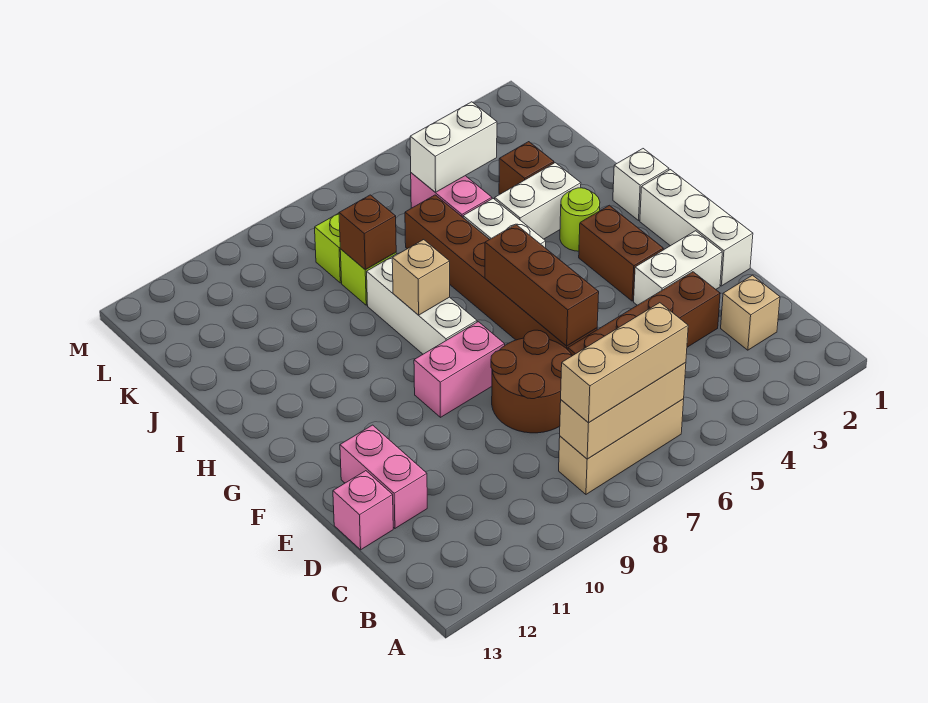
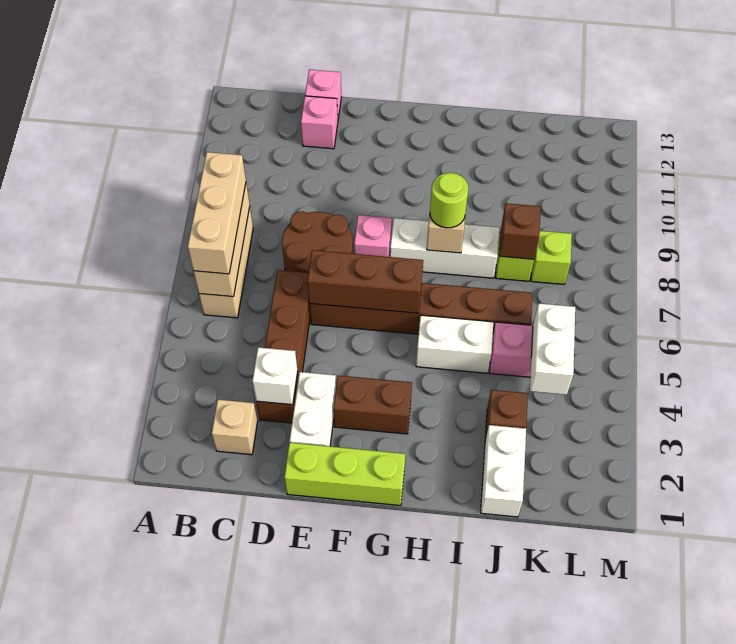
pink 1x2 brick [340,425,427,528] -> pink 1x1 brick [301,96,338,149]
white 1x3 brick [640,170,753,286] -> lime 1x3 brick [284,443,405,506]
pink 1x2 brick [414,322,505,417] -> pink 1x1 brick [354,215,392,257]
white 1x1 brick [613,149,669,220] -> white 1x1 brick moved to [252,347,298,405]
lime 1x1 round brick [560,188,600,251] -> lime 1x1 round brick moved to [430,173,468,228]
white 1x2 brick [495,163,581,239] -> white 1x2 brick moved to [481,425,526,517]

